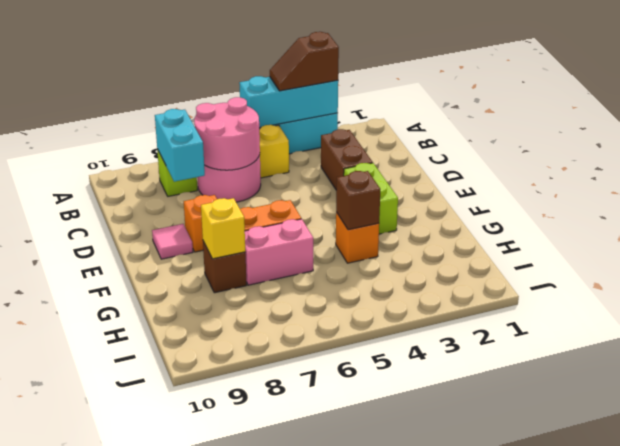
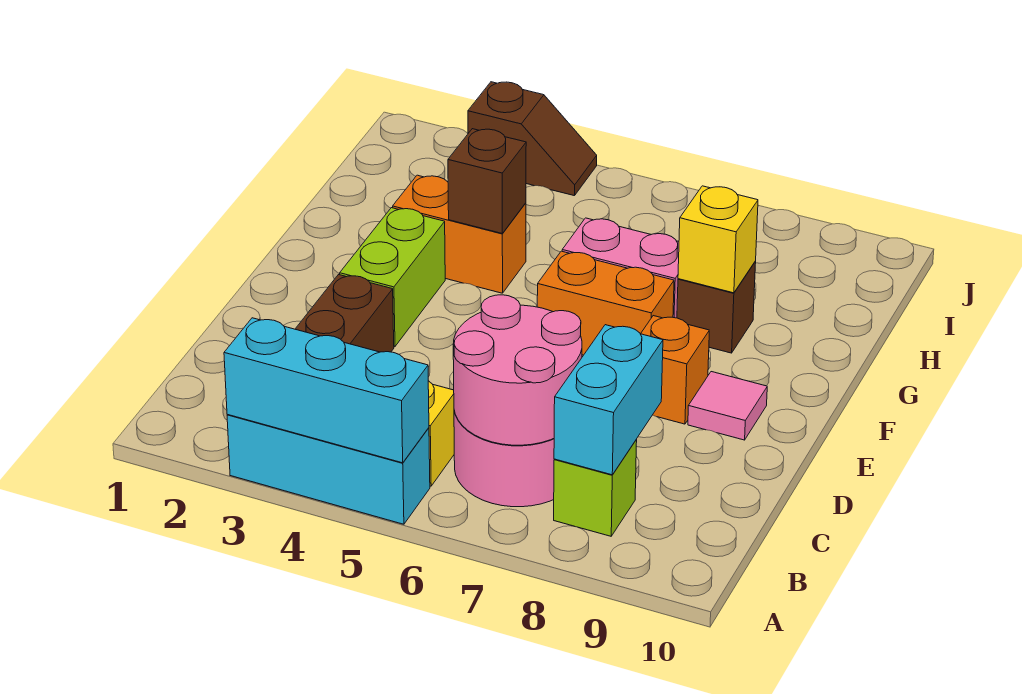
brown 1x2 slope [270,32,339,91] -> brown 1x2 slope moved to [468,82,597,196]
orange 1x1 brick [336,212,379,263] -> orange 1x2 brick [393,175,526,293]

